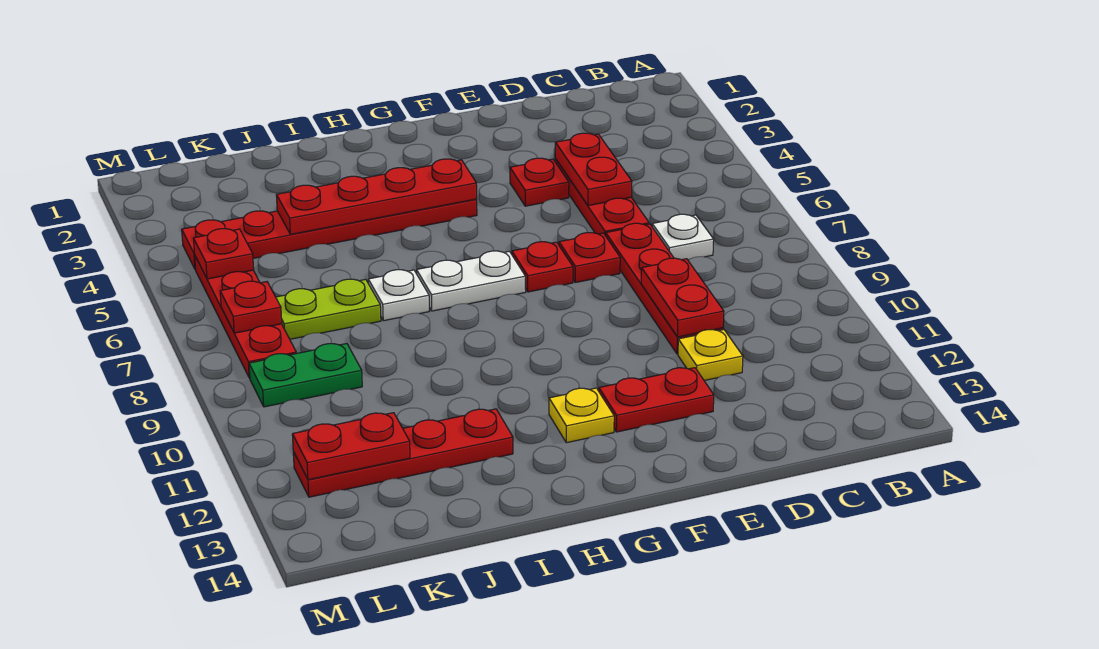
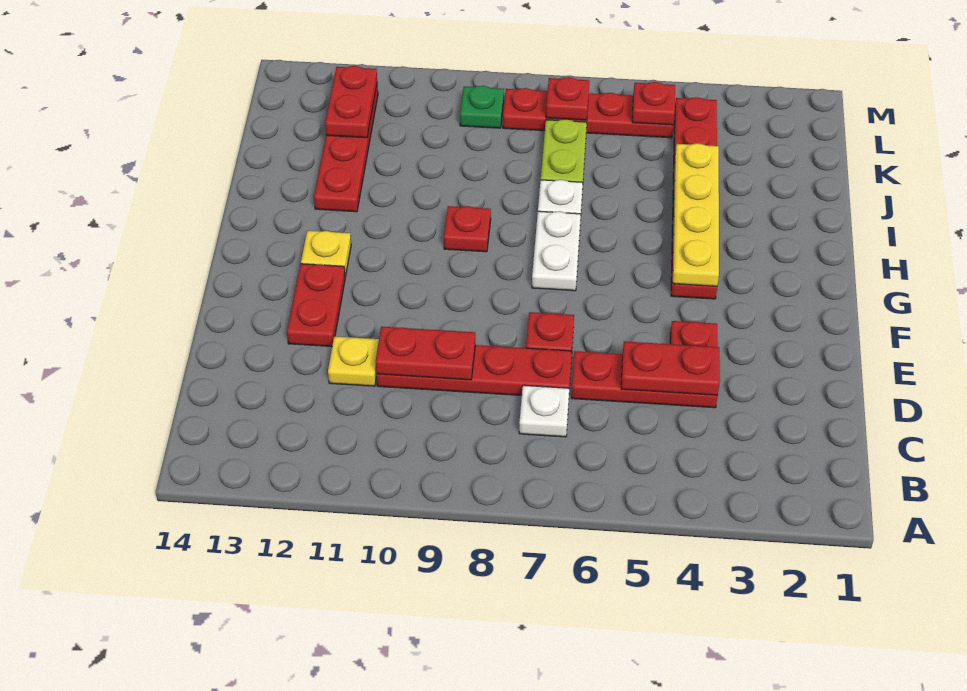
red 1x1 plate [512,241,573,292] -> red 1x1 plate moved to [444,206,491,252]
red 1x4 plate [276,159,477,234] -> yellow 1x4 plate [673,143,719,286]
green 1x2 plate [249,344,362,407] -> green 1x1 plate [460,86,504,128]

